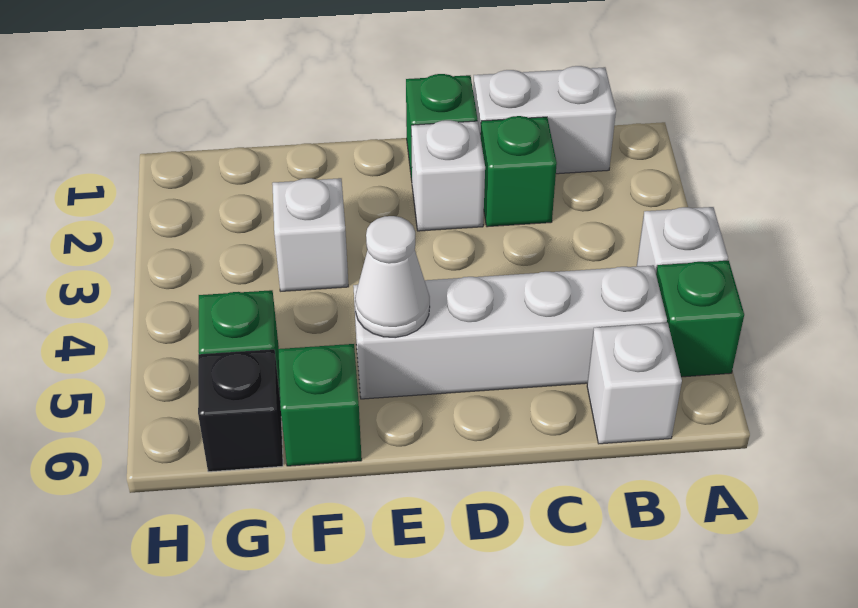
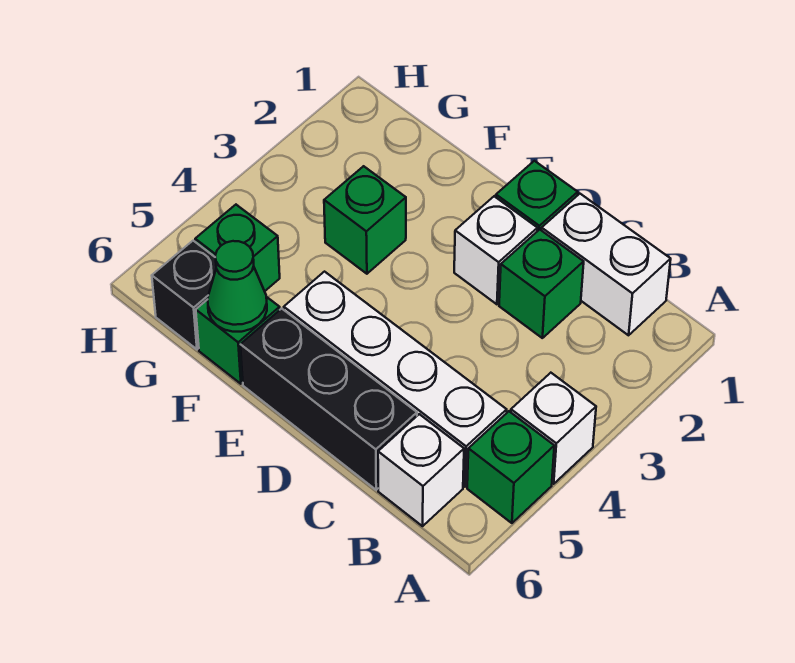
none -> black 1x3 brick [240,309,417,490]
white 1x1 cone [355,216,430,338] -> none
white 1x1 brick [272,178,349,291] -> green 1x1 brick [324,166,406,274]
none -> green 1x1 cone [208,241,267,332]

